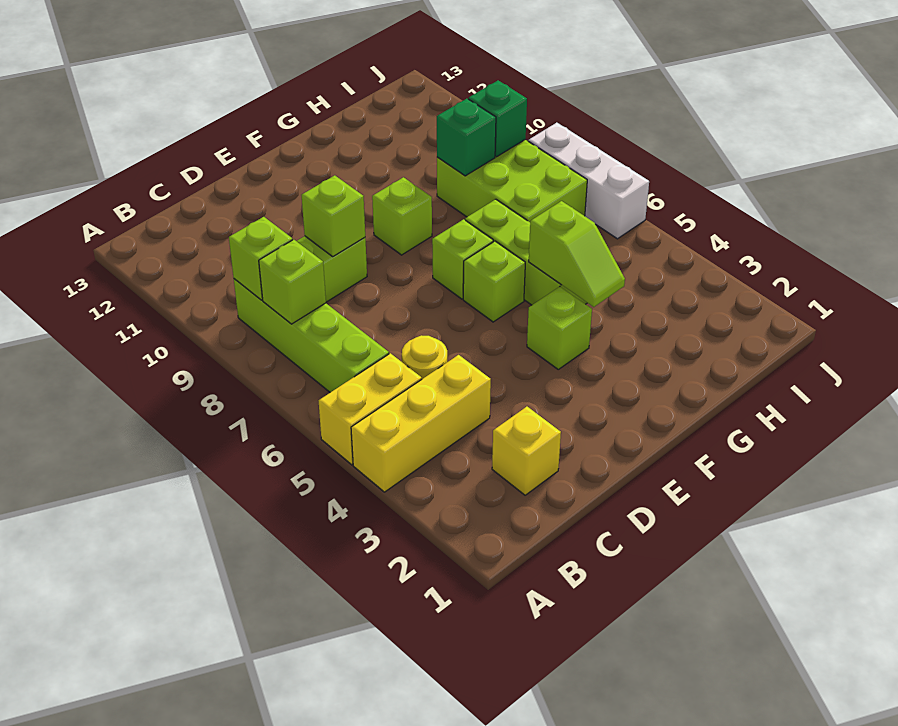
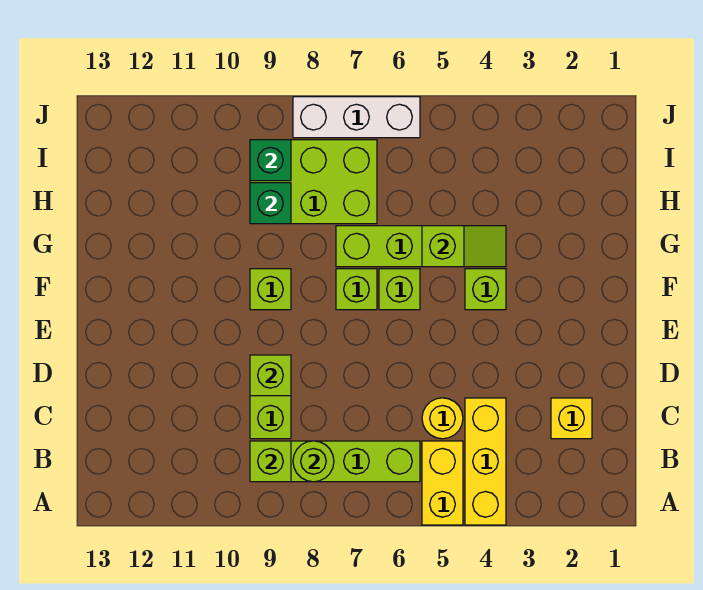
lime 1x1 brick [259,240,326,324] -> lime 1x1 round brick [293,441,334,482]

